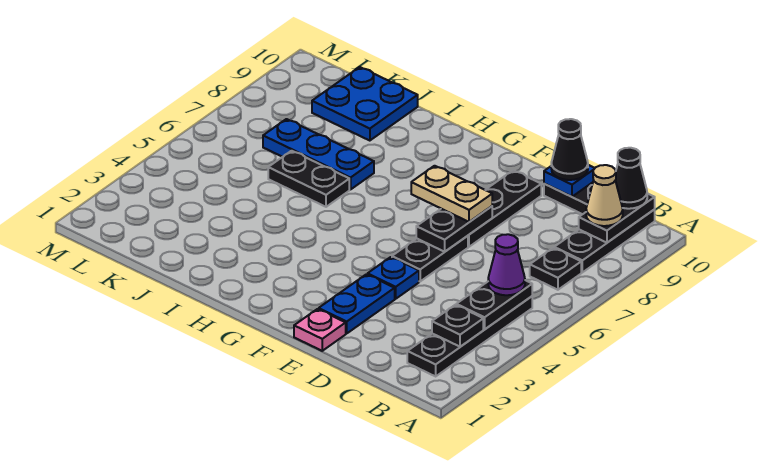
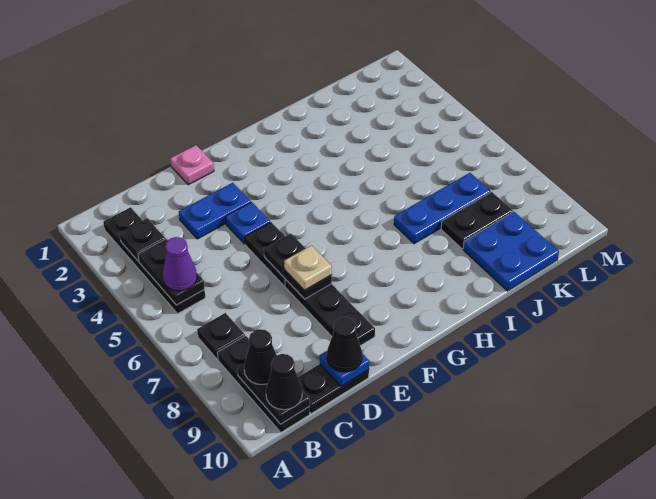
tan 1x1 cone [586,165,623,226] -> black 1x1 cone [244,329,277,385]
blue 1x2 plate [319,274,395,333] -> blue 1x2 plate turned to [179,183,251,239]
tan 1x2 plate [411,166,492,222] -> tan 1x1 plate [284,245,332,290]
black 1x2 plate [268,151,349,207] -> black 1x2 plate moved to [441,192,513,249]

